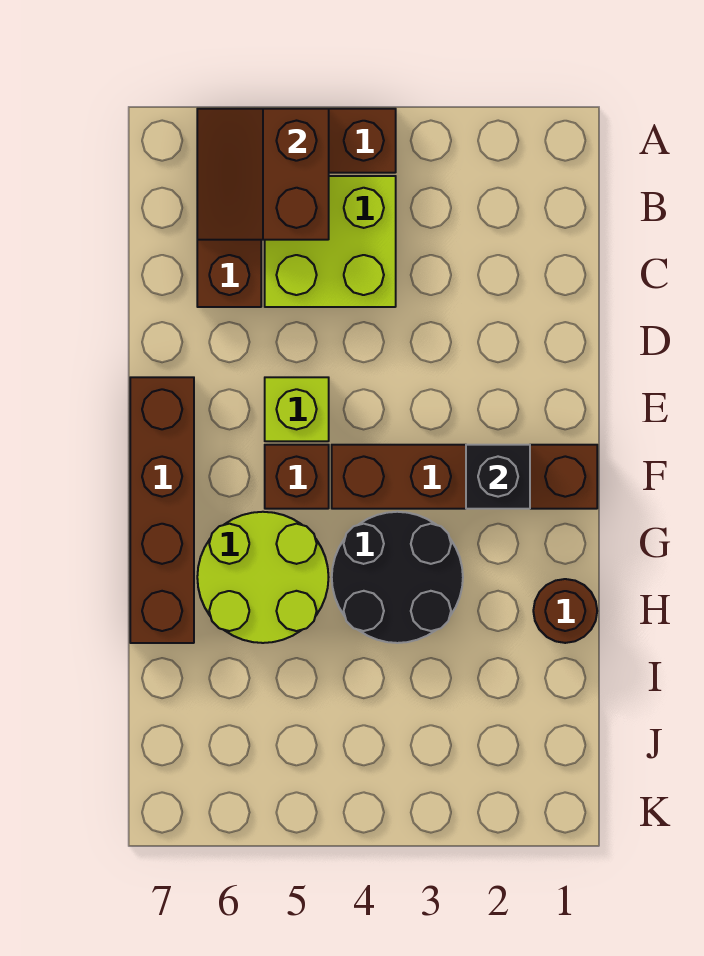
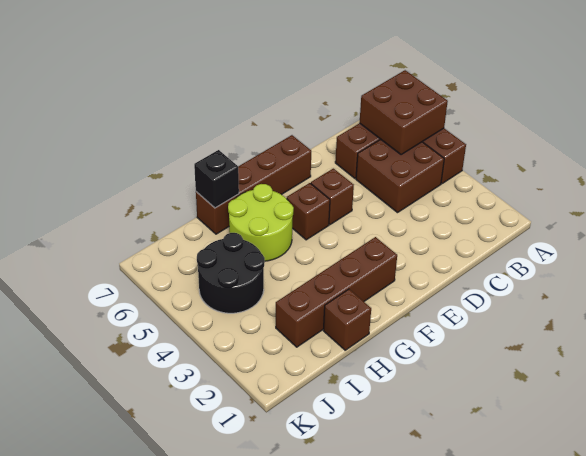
brown 2x2 slope [197,109,329,240] -> brown 2x2 brick [360,70,448,155]
lime 2x2 brick [265,176,396,307] -> brown 2x2 brick [356,139,444,213]
lime 1x1 brick [265,377,329,441] -> brown 1x1 brick [311,168,354,225]
brown 1x4 brick [332,445,597,509] -> brown 1x4 brick turned to [276,237,397,347]
black 1x1 brick [466,445,530,509] -> black 1x1 brick moved to [194,150,239,208]
black 2x2 round brick [332,512,463,643] -> black 2x2 round brick moved to [197,233,265,313]
brown 1x1 round brick [533,579,597,643] -> brown 1x1 brick [323,289,371,350]

